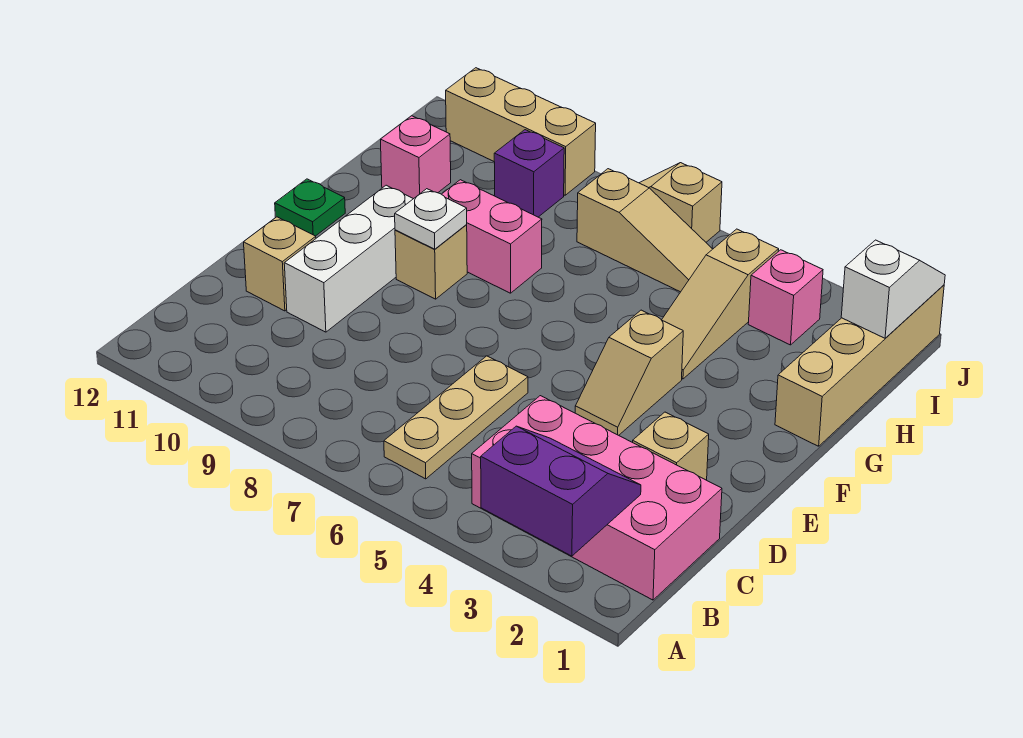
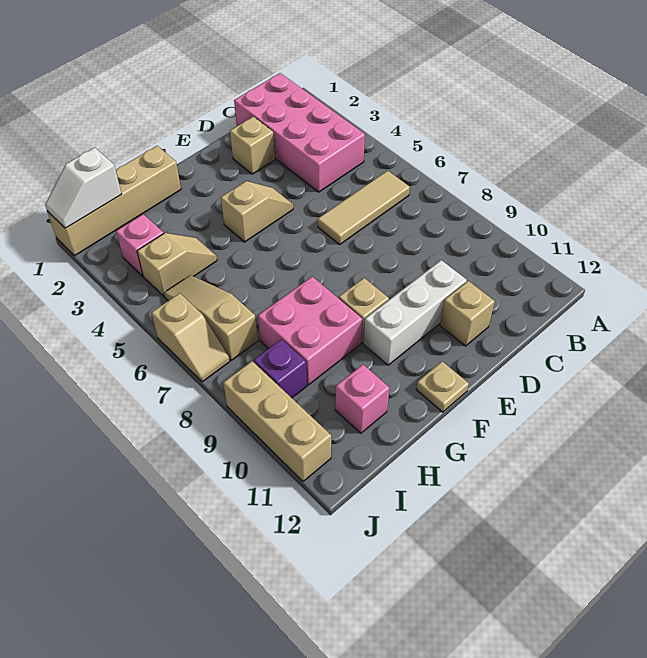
purple 2x2 slope [481,426,641,556] -> none
tan 1x3 plate [384,356,528,479] -> tan 1x3 tile [318,171,410,244]
white 1x1 plate [395,189,467,249] -> none
green 1x1 plate [275,179,345,236] -> tan 1x1 plate [416,361,469,412]
tan 1x3 slope [662,229,779,379] -> tan 1x2 slope [137,233,217,296]
pink 1x2 brick [442,180,542,293] -> pink 2x2 brick [258,277,362,385]

